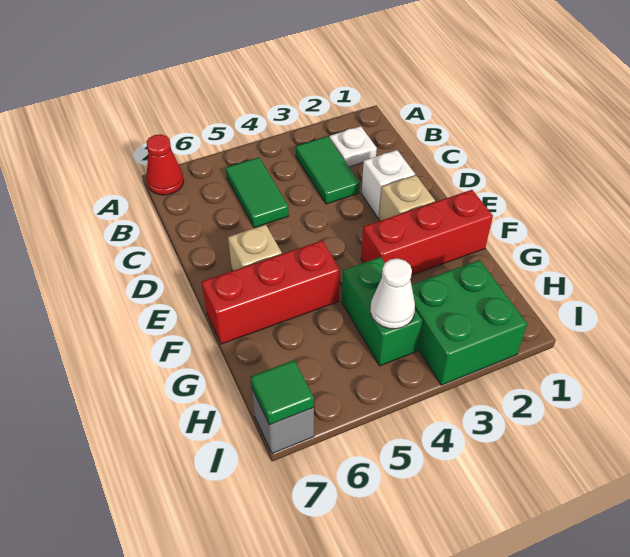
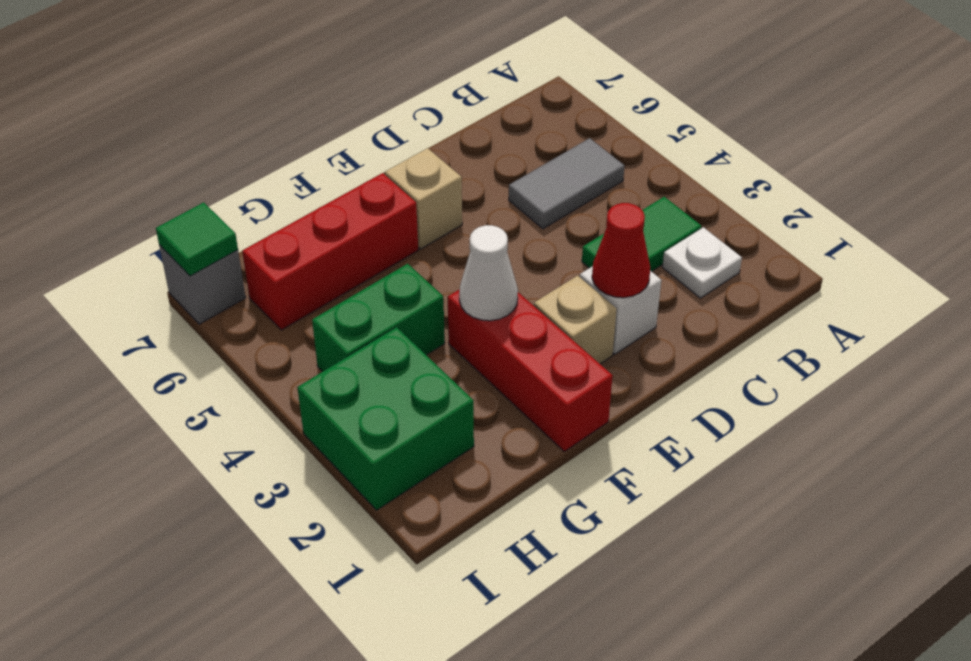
red 1x1 cone [146,134,184,195] -> red 1x1 cone moved to [592,203,650,298]
green 1x2 tile [226,157,289,228] -> grey 1x2 tile [509,138,625,229]
red 1x3 brick [202,240,340,344] -> red 1x3 brick turned to [242,173,418,330]
white 1x1 cone [371,258,415,329] -> white 1x1 cone moved to [459,225,518,321]

